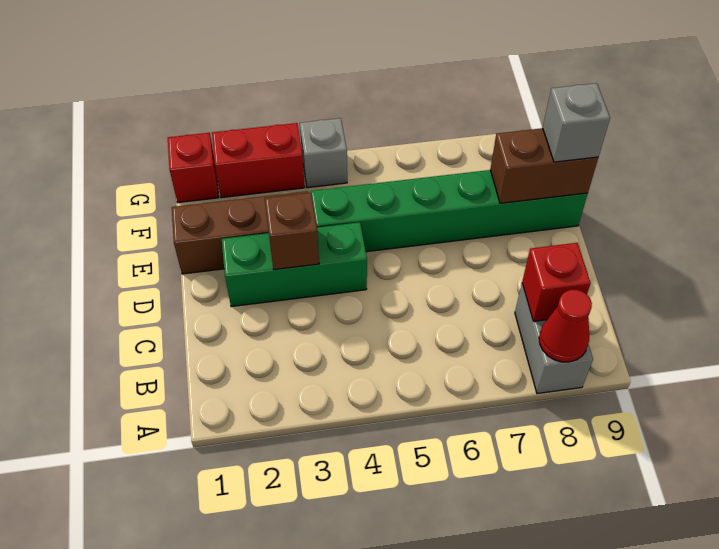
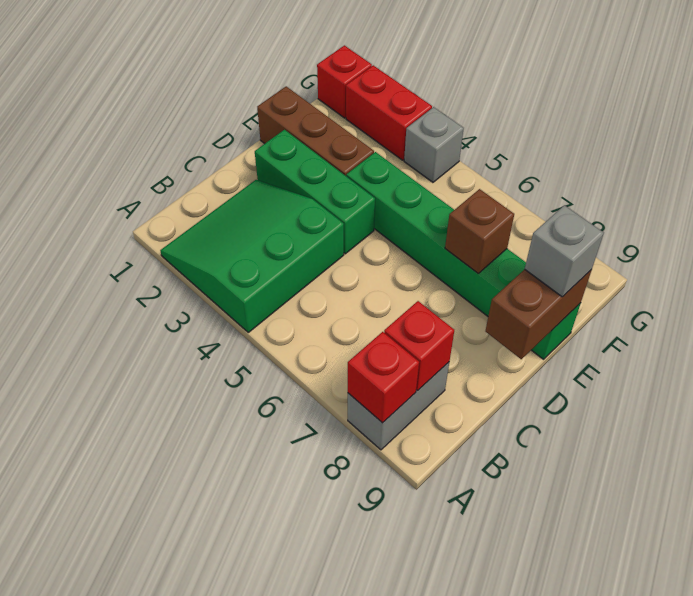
none -> green 3x3 slope [160,180,344,332]
red 1x1 cone [539,290,592,362] -> red 1x1 brick [348,332,419,423]
brown 1x1 brick [265,193,319,270] -> brown 1x1 brick moved to [445,189,514,273]
brown 1x2 brick [490,128,598,203] -> brown 1x2 brick turned to [486,270,592,359]

